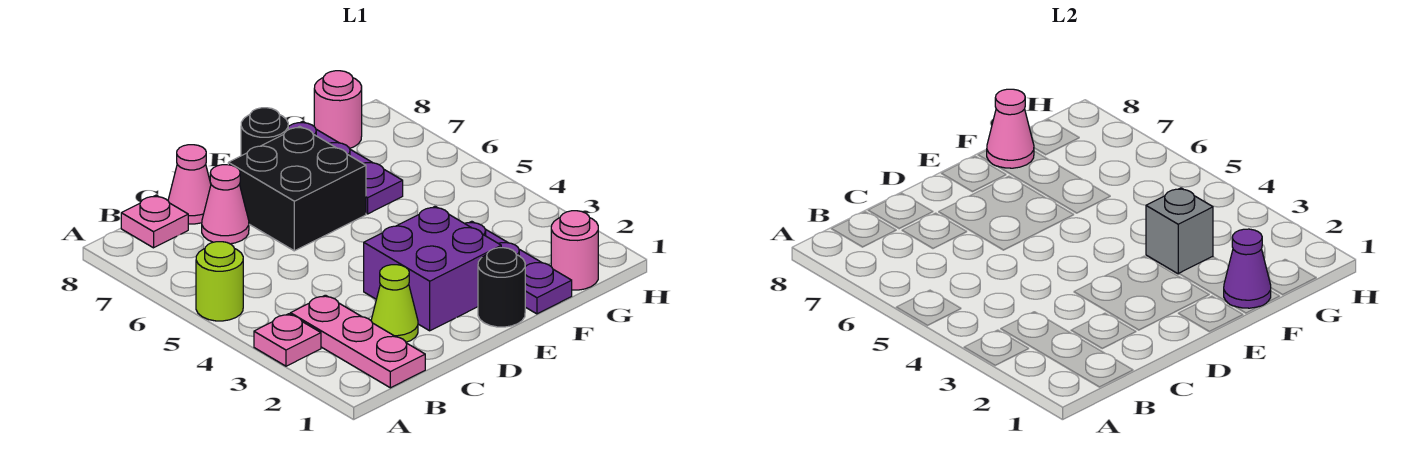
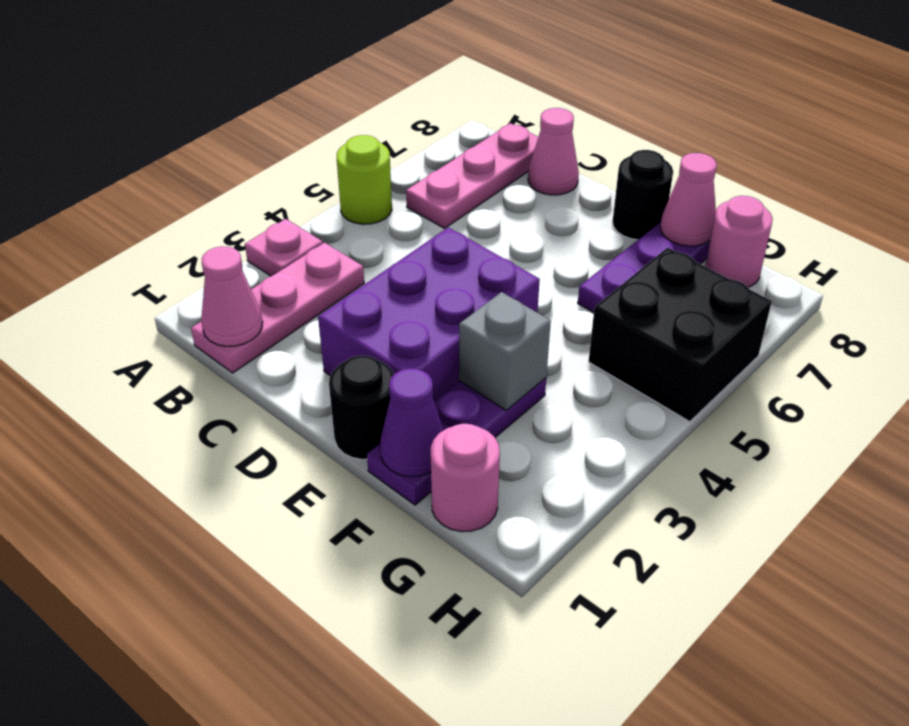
pink 1x1 plate [121,195,188,248] -> pink 1x3 plate [406,123,538,228]
lime 1x1 cone [371,265,418,342] -> none
pink 1x1 cone [202,165,249,244] -> pink 1x1 cone moved to [201,246,263,346]
purple 2x2 brick [364,206,501,331] -> purple 2x3 brick [318,227,540,401]
black 2x2 brick [228,126,366,251] -> black 2x2 brick moved to [589,248,772,422]

